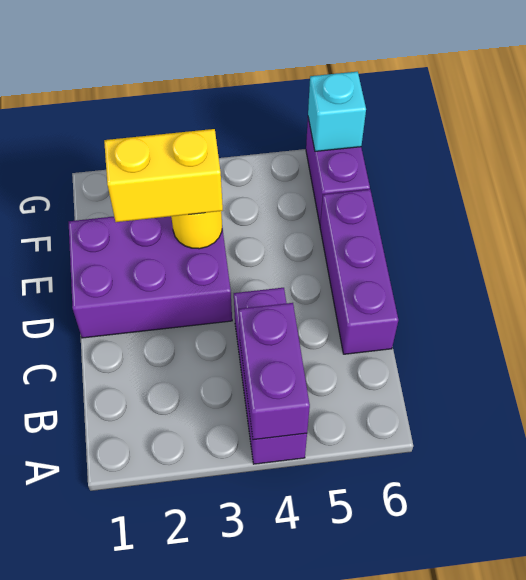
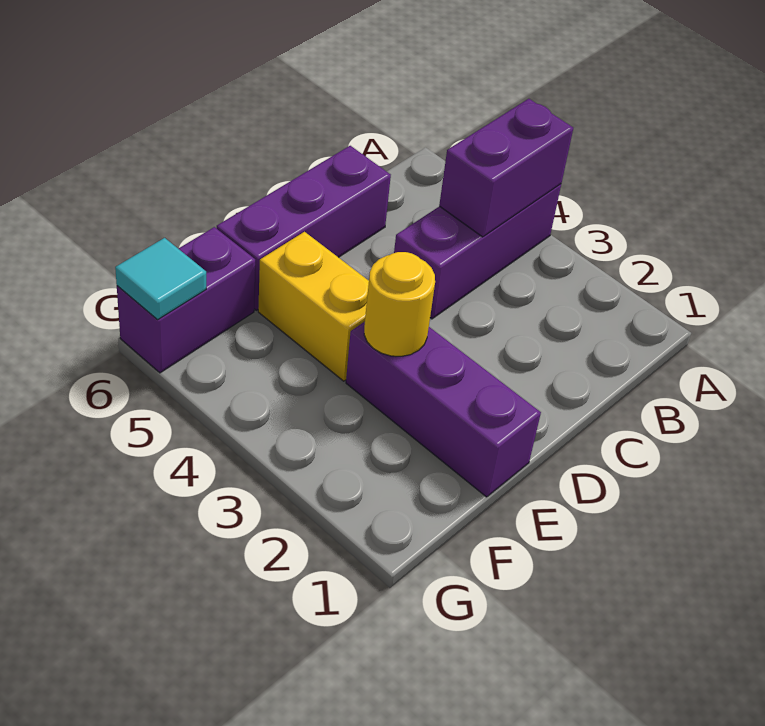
purple 2x3 brick [69,216,232,338] -> purple 1x3 brick [346,322,541,497]
yellow 1x2 brick [104,129,223,222] -> yellow 1x2 brick moved to [258,232,369,381]
cyan 1x1 brick [308,72,366,151] -> cyan 1x1 tile [115,238,206,319]

